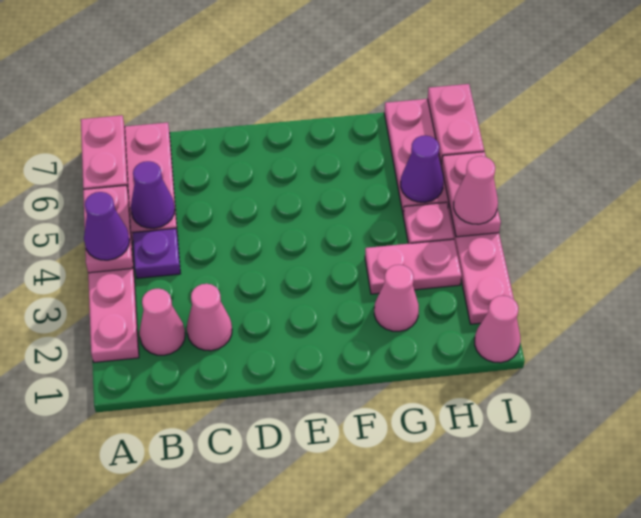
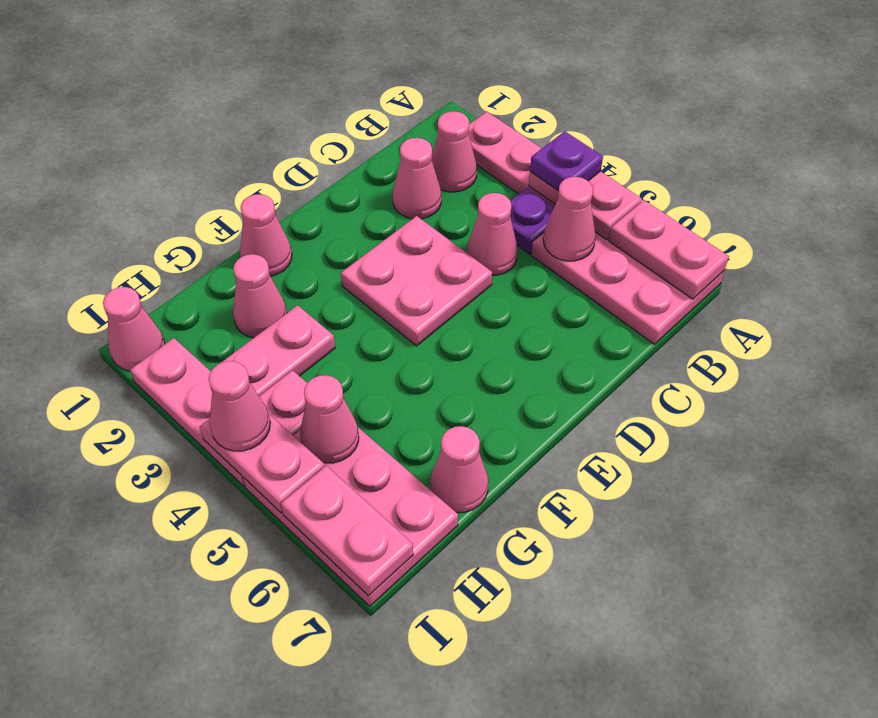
purple 1x1 cone [84,192,130,260] -> purple 1x1 plate [530,131,603,191]
purple 1x1 cone [131,161,175,228] -> pink 1x1 cone [543,177,596,261]
none -> pink 1x1 cone [467,193,518,275]
none -> pink 2x2 plate [341,216,492,346]
none -> pink 1x1 cone [240,194,292,276]
none -> pink 1x1 cone [430,426,488,512]
purple 1x1 cone [401,135,443,202] -> pink 1x1 cone [300,375,359,463]

